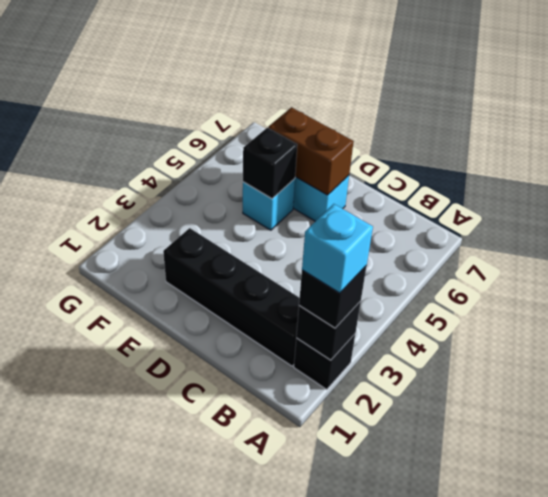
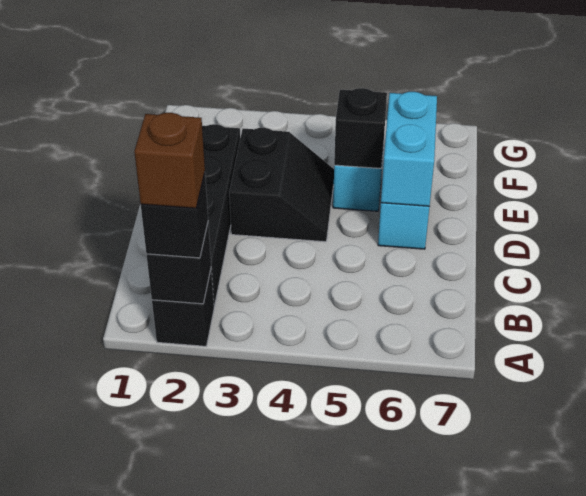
cyan 1x1 brick [302,204,373,293] -> brown 1x1 brick [134,113,205,208]
none -> black 2x2 slope [229,128,334,242]
brown 1x2 brick [268,107,354,195] -> cyan 1x2 brick [381,92,437,206]

